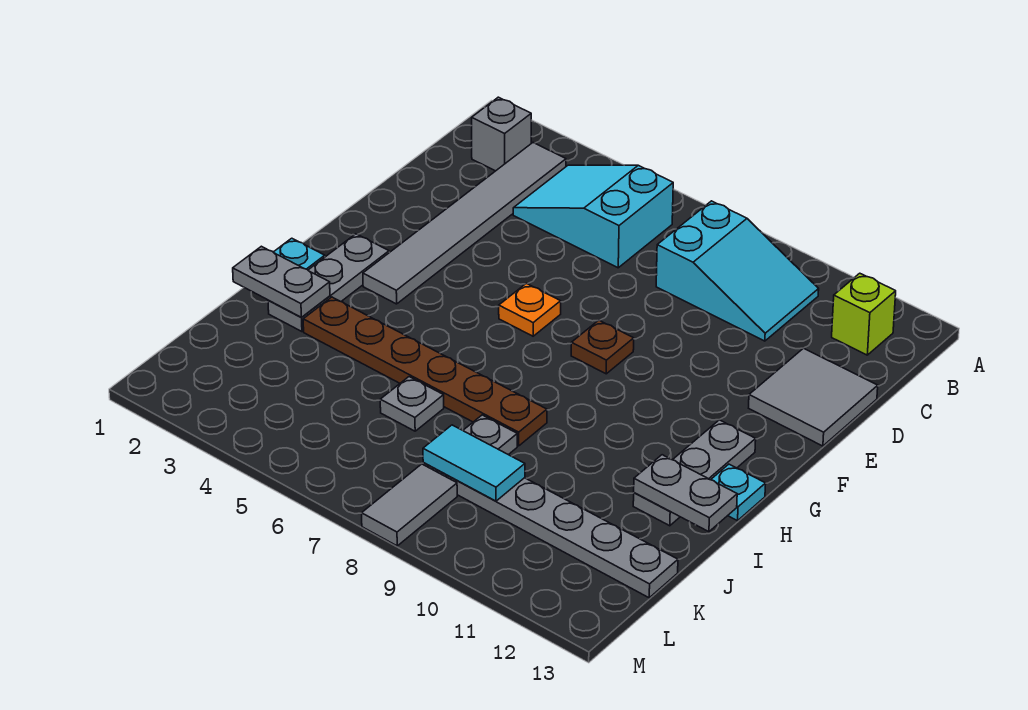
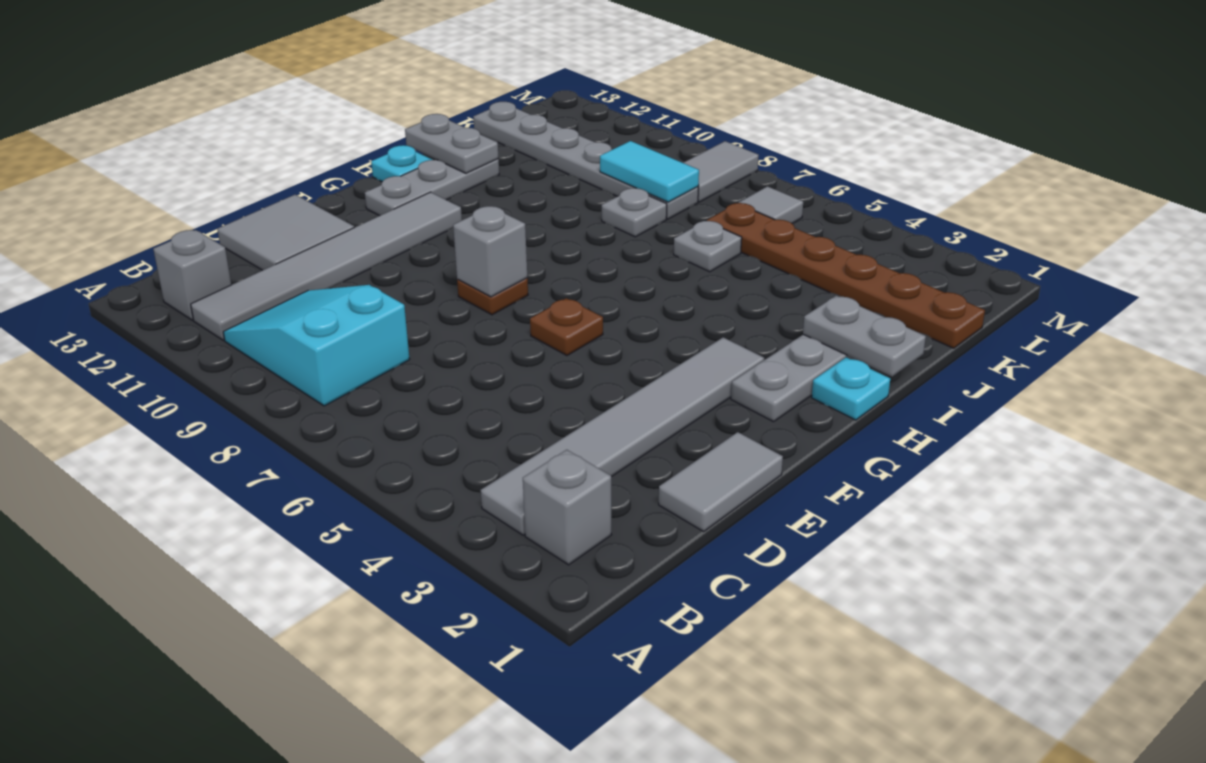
cyan 2x3 slope [513,165,673,268] -> none
none -> grey 1x6 tile [191,192,462,340]
lime 1x1 brick [832,273,896,355] -> grey 1x1 brick [153,230,231,320]
none -> grey 1x2 tile [659,432,783,531]
orange 1x1 plate [499,283,561,336] -> brown 1x1 plate [530,298,603,355]
none -> grey 1x1 brick [453,206,527,297]
brown 1x6 plate [303,297,547,446] -> brown 1x6 plate moved to [707,203,985,348]
none -> grey 1x1 tile [739,186,803,223]

